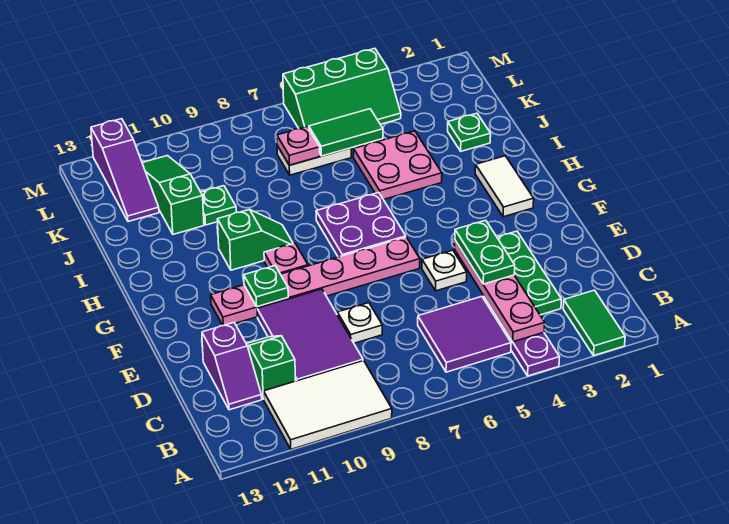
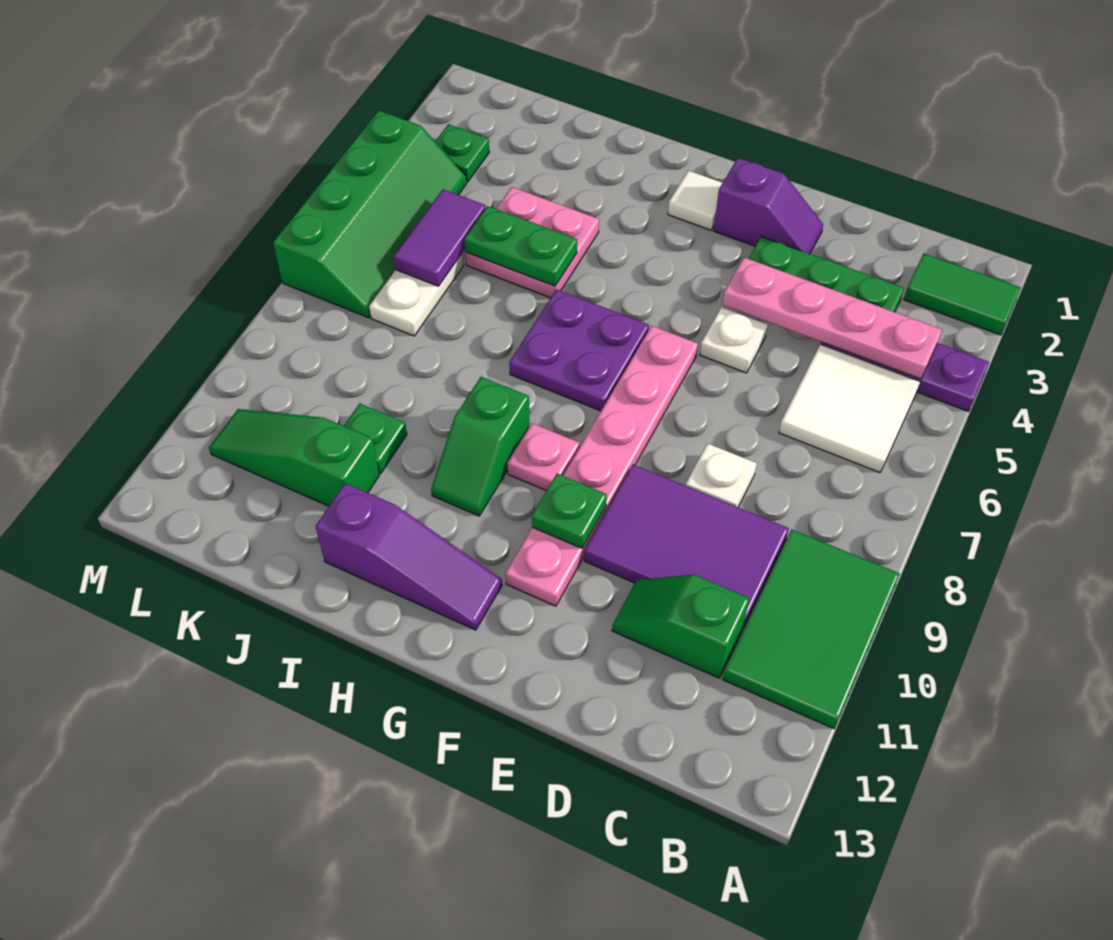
white 2x3 tile [264,361,392,449] -> green 2x3 tile [722,530,900,729]
purple 2x2 tile [418,297,511,372] -> white 2x2 tile [779,344,920,473]
purple 1x2 slope [202,323,262,410] -> purple 1x2 slope moved to [714,158,823,254]
green 1x2 plate [455,220,515,284] -> green 1x2 plate moved to [465,206,577,286]
white 1x2 tile [475,156,534,217] -> white 1x1 tile [668,171,722,230]
green 1x2 slope [217,209,293,270] -> green 1x2 slope turned to [431,377,530,516]
green 1x1 plate [448,113,491,151] -> green 1x1 plate moved to [435,124,489,182]
green 1x2 tile [309,109,383,156] -> purple 1x2 tile [394,189,486,286]
pink 1x1 plate [277,127,320,165] -> none
purple 1x3 slope [91,119,159,222] -> purple 1x3 slope moved to [315,483,502,630]
green 2x3 slope [283,49,401,129] -> green 2x4 slope [273,111,467,318]

